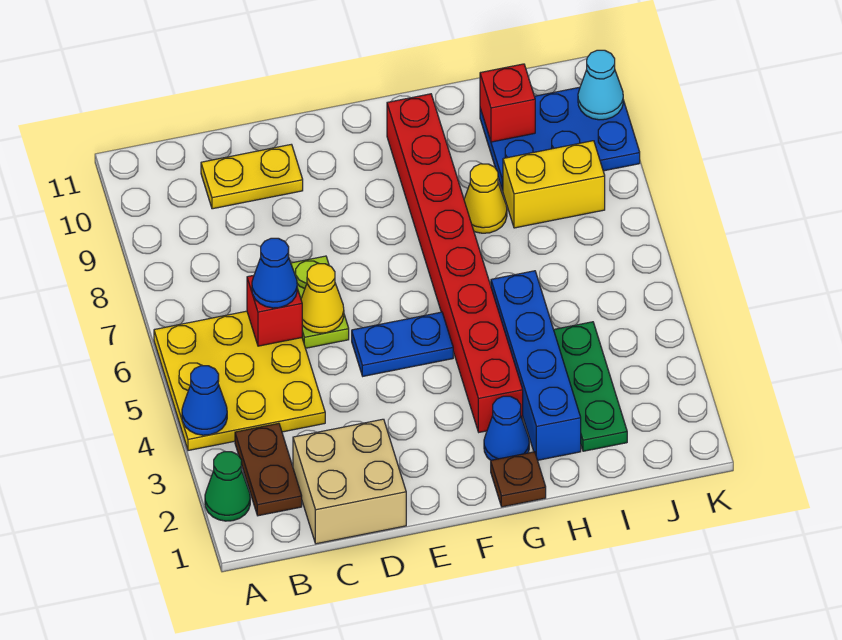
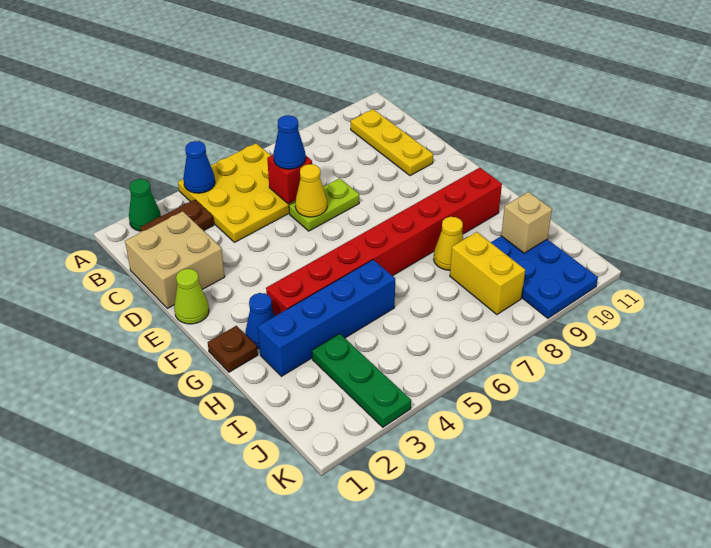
yellow 1x2 plate [201,144,303,209] -> yellow 1x3 plate [351,109,433,176]
none -> lime 1x1 cone [174,269,209,324]
blue 1x2 plate [352,312,453,376] -> none
green 1x3 plate [554,322,627,451] -> green 1x3 plate turned to [312,334,411,427]
red 1x1 brick [480,64,535,142] -> tan 1x1 brick [501,192,552,253]
cyan 1x1 cone [578,50,623,120] -> none

